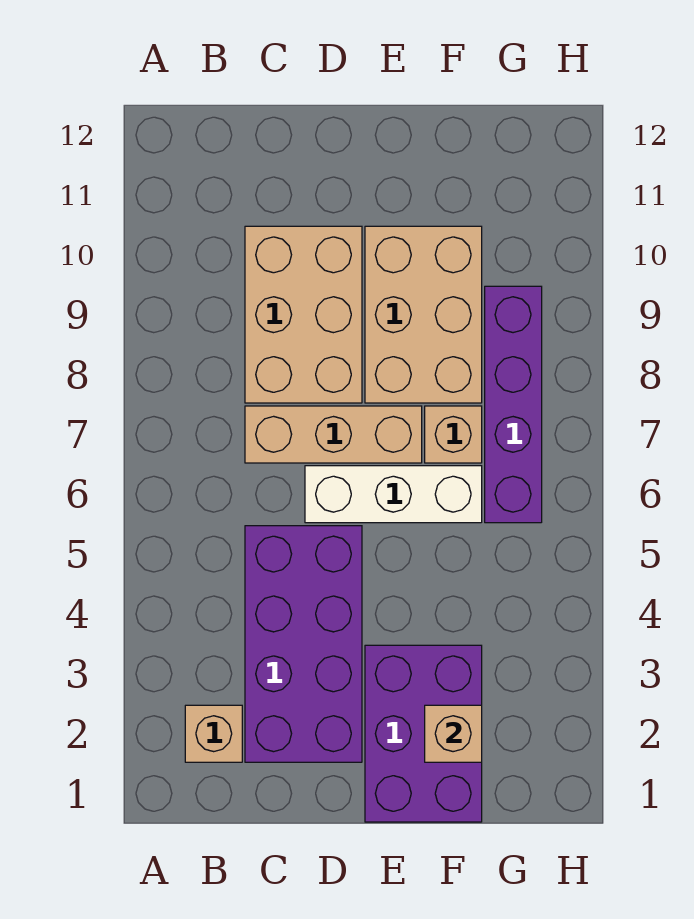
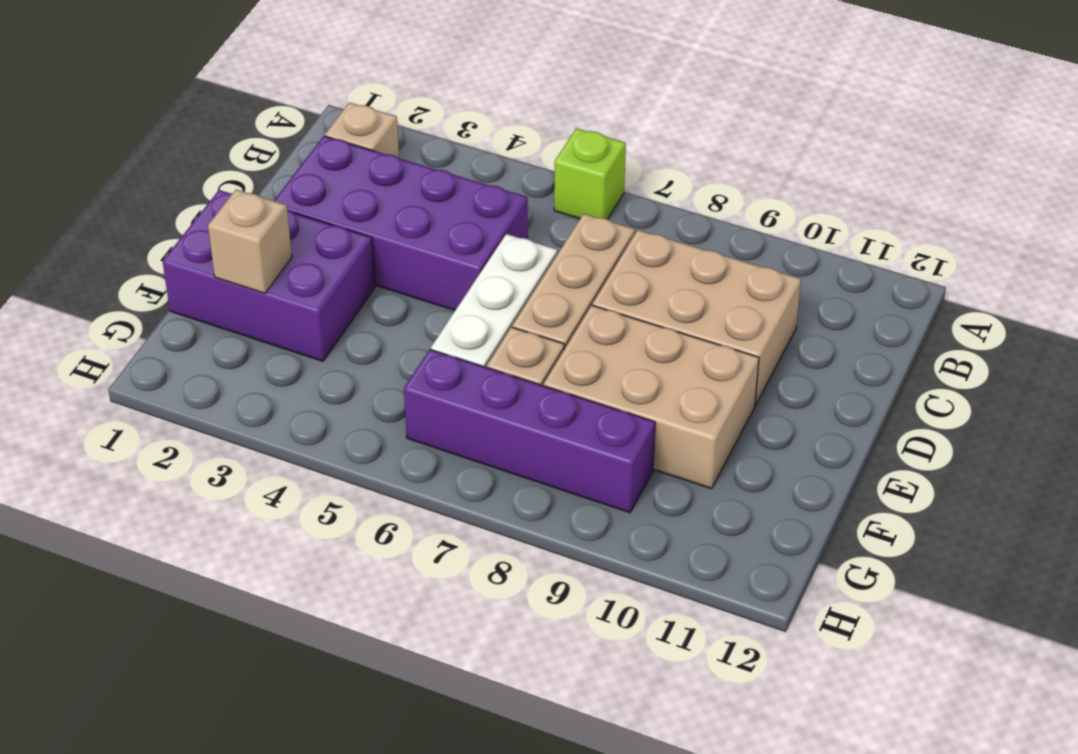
none -> lime 1x1 brick [554,128,626,219]

